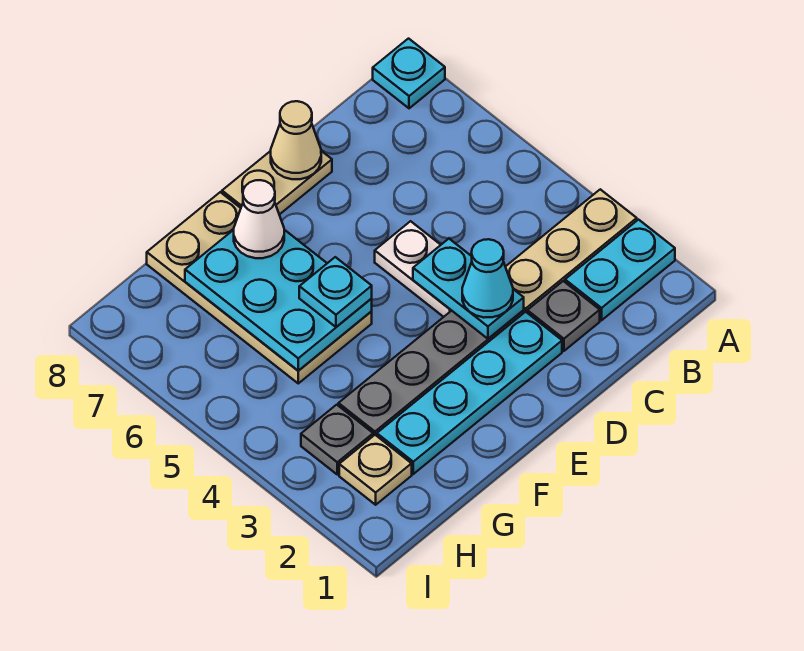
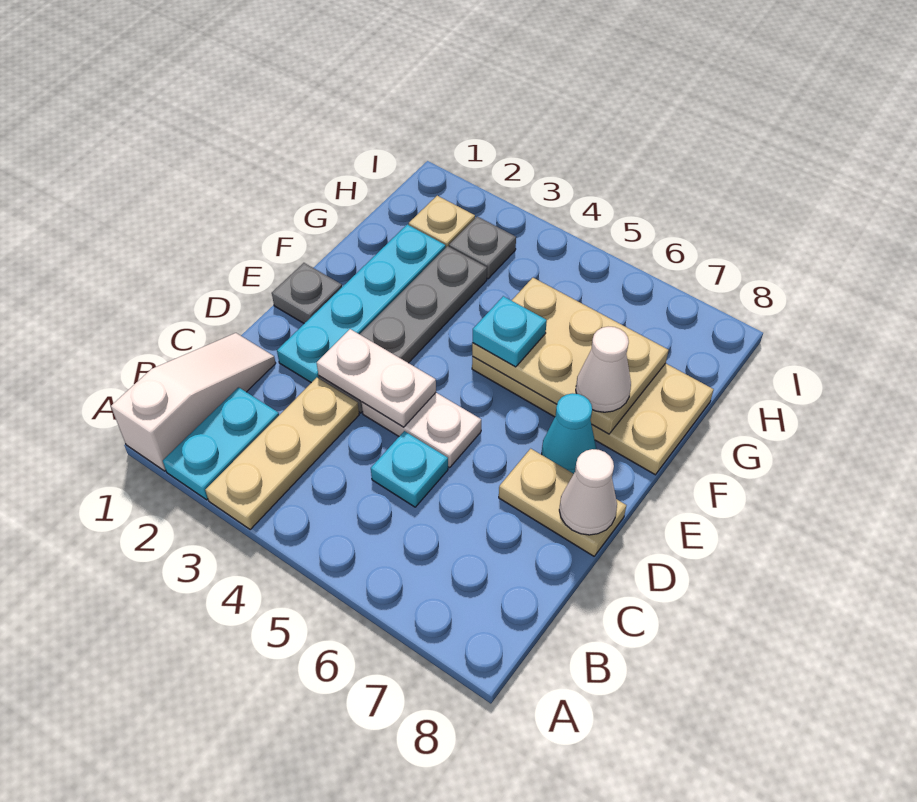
none -> white 1x3 slope [111,333,276,471]
cyan 1x1 plate [373,39,445,108] -> cyan 1x1 plate moved to [371,431,448,507]
grey 1x1 plate [527,281,600,351] -> grey 1x1 plate moved to [272,263,342,323]
cyan 1x2 plate [413,239,524,339] -> white 1x2 plate [317,329,436,427]
cyan 1x1 cone [462,239,513,318] -> cyan 1x1 cone moved to [542,393,596,474]
tan 1x2 plate [222,151,332,215] -> tan 1x2 plate turned to [499,449,626,556]
tan 1x1 cone [271,101,321,179] -> white 1x1 cone [559,449,617,535]
cyan 2x3 plate [185,230,372,371] -> tan 2x3 plate [472,278,669,434]

